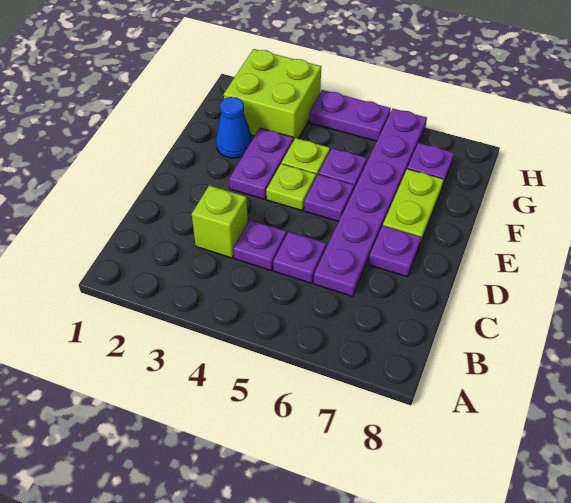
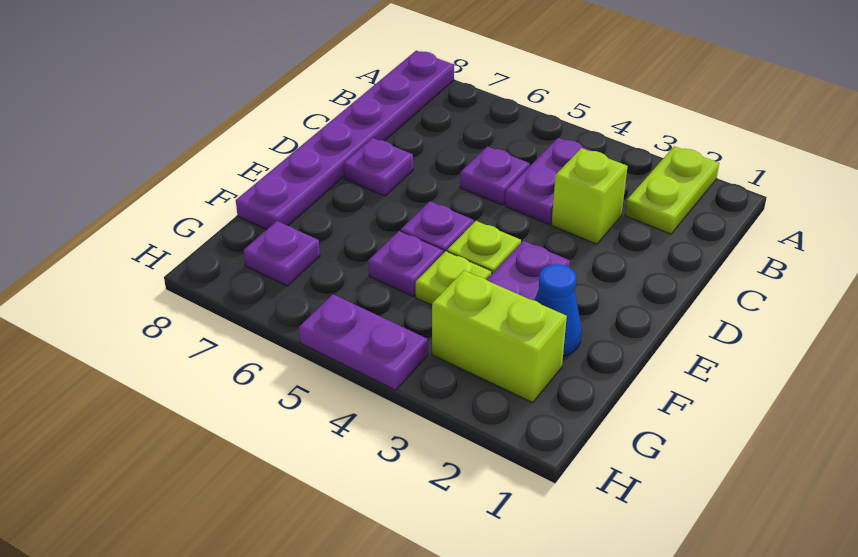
purple 1x1 plate [233,220,287,270] -> purple 1x2 plate [505,138,592,224]
purple 1x6 plate [314,109,427,296] -> purple 1x6 plate moved to [236,51,454,230]
lime 1x2 plate [383,169,444,244] -> lime 1x2 plate moved to [625,146,719,234]
lime 2x2 brick [224,49,321,139] -> lime 1x2 brick [432,271,567,402]

